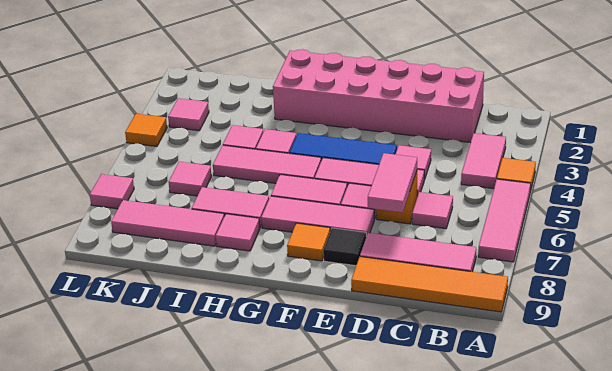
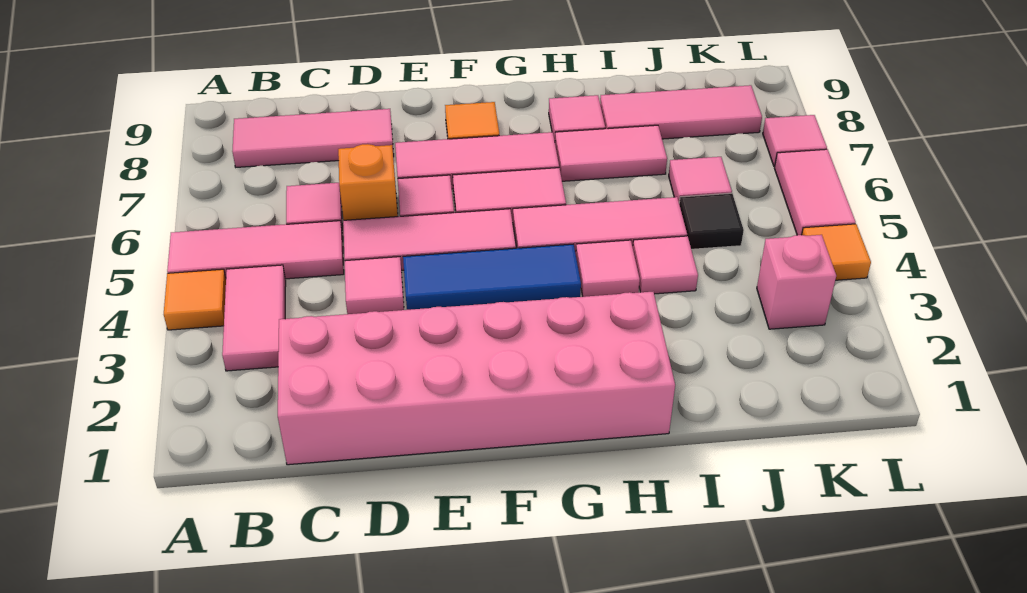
pink 1x3 tile [478,179,531,262] -> pink 1x3 tile turned to [167,221,344,279]
orange 1x4 tile [351,257,508,312] -> none
pink 1x2 tile [368,153,417,213] -> pink 1x2 tile moved to [775,149,856,235]
black 1x1 tile [323,228,366,266] -> black 1x1 tile moved to [679,193,744,249]
pink 1x1 tile [168,98,209,131] -> pink 1x1 brick [757,235,836,329]

